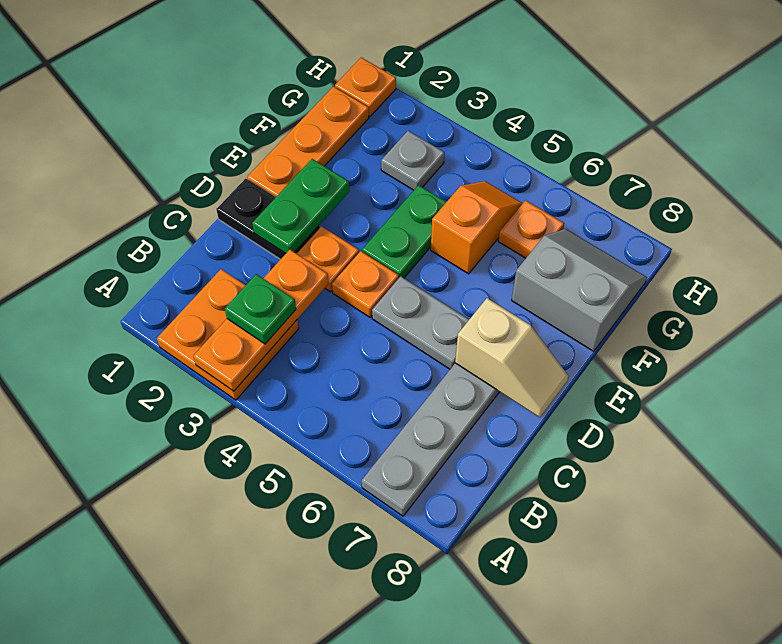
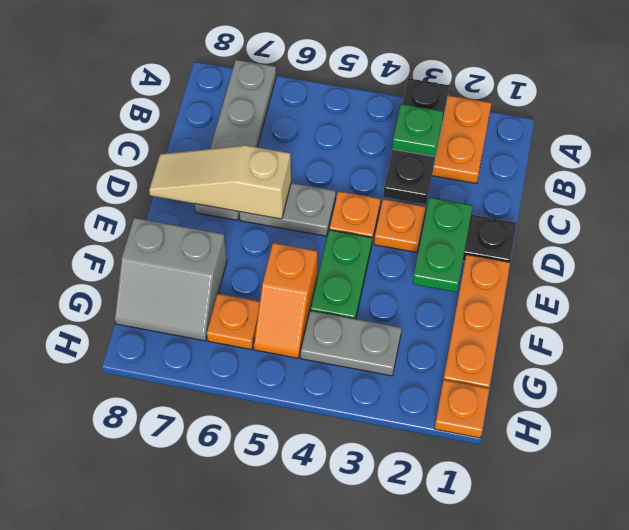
orange 1x3 plate [193,250,328,391] -> black 1x3 plate [383,78,449,204]
tan 1x2 slope [455,298,568,417] -> tan 1x3 slope [149,145,291,219]
grey 1x1 plate [381,131,444,190] -> grey 1x2 plate [301,311,401,376]

